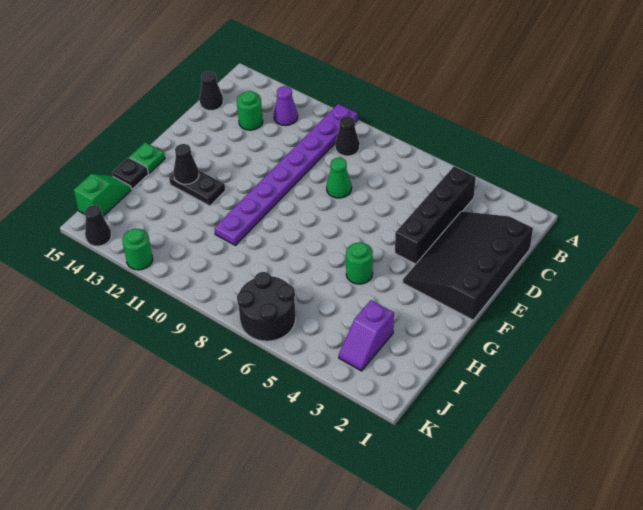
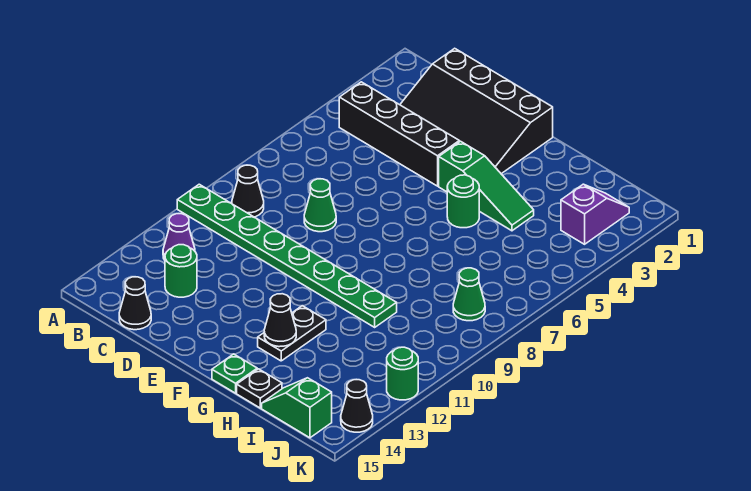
purple 1x8 plate [214,104,358,245] -> green 1x8 plate [177,184,397,327]
none -> green 1x3 slope [439,141,534,231]
purple 1x2 slope [339,300,394,371] -> purple 1x2 slope turned to [561,184,629,244]
black 2x2 round brick [237,272,296,341] -> none
none -> green 1x1 cone [453,268,485,321]

